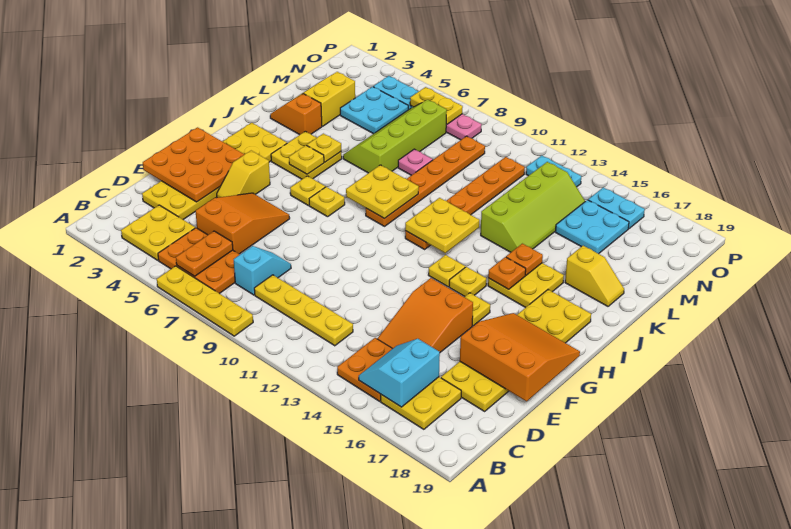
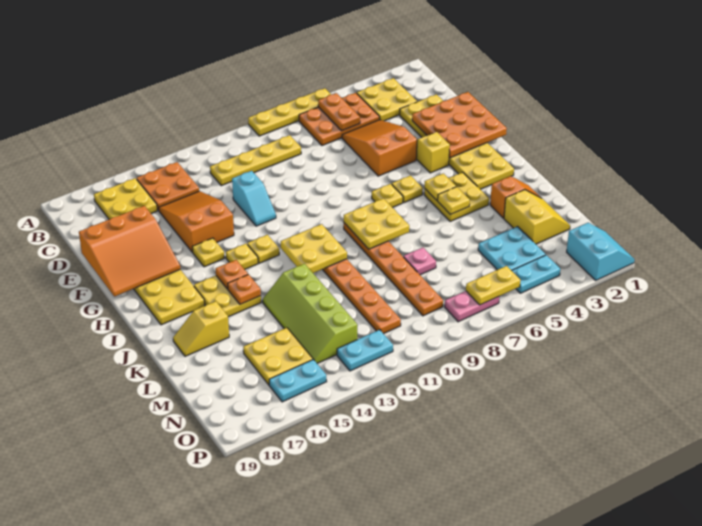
cyan 2x2 slope [359,339,440,407] -> cyan 2x2 slope moved to [567,223,634,280]
cyan 1x2 slope [234,246,291,295] -> cyan 1x2 slope moved to [232,171,276,226]
orange 2x3 slope [195,193,290,254] -> orange 2x3 slope turned to [342,120,417,176]
lime 2x4 slope [343,100,447,173] -> none
cyan 2x2 plate [555,200,629,254] -> yellow 2x2 plate [243,328,313,385]

